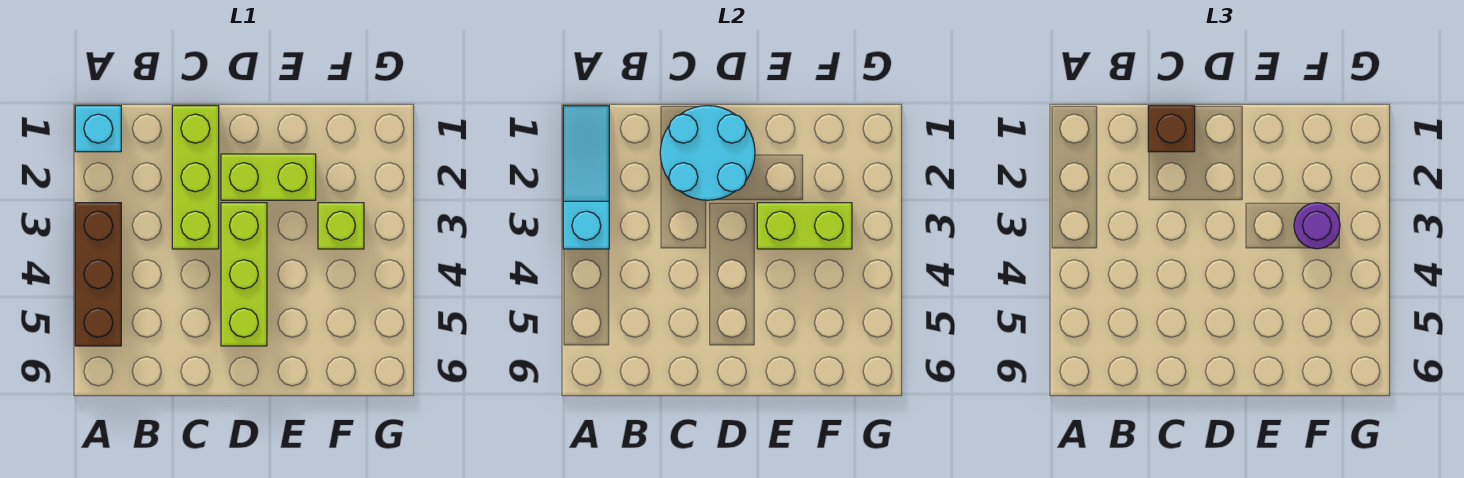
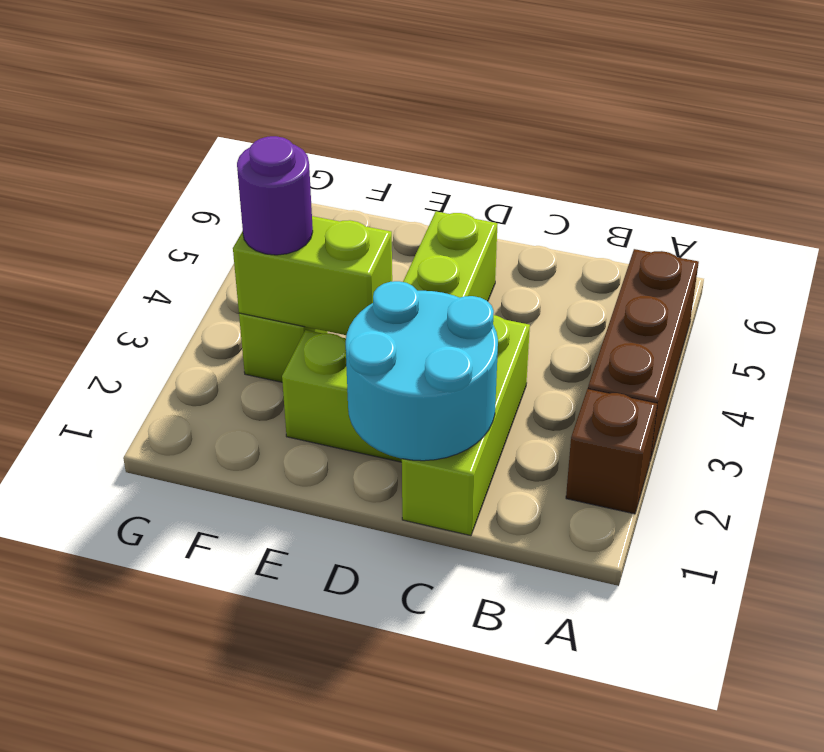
cyan 1x1 brick [75,106,121,152] -> none
cyan 1x3 slope [563,106,609,249] -> none
brown 1x1 brick [1148,106,1195,152] -> brown 1x1 brick moved to [566,389,657,514]

